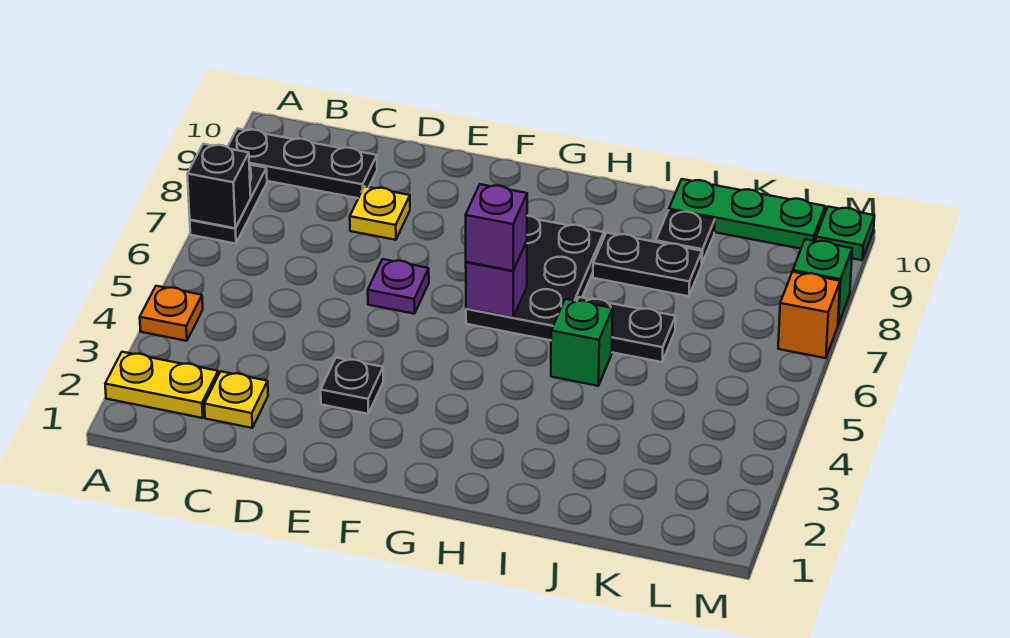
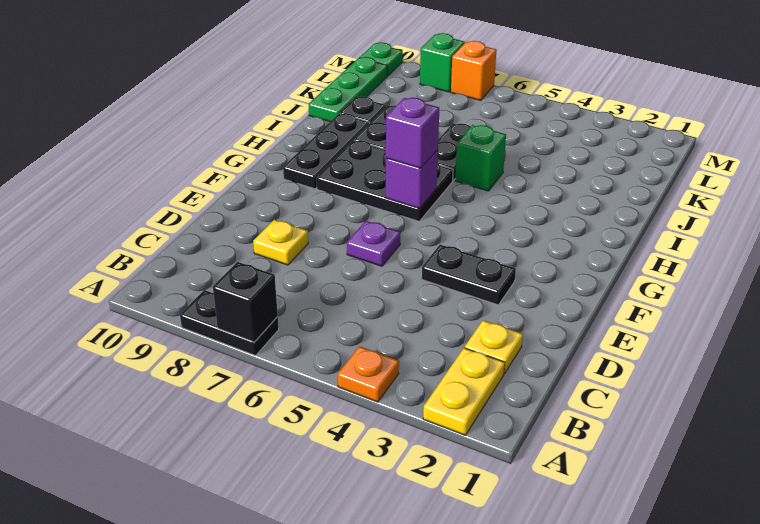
black 1x3 plate [228,129,377,198] -> black 1x3 plate moved to [283,113,369,189]
black 1x1 plate [321,358,383,414] -> black 1x2 plate [422,245,516,305]

